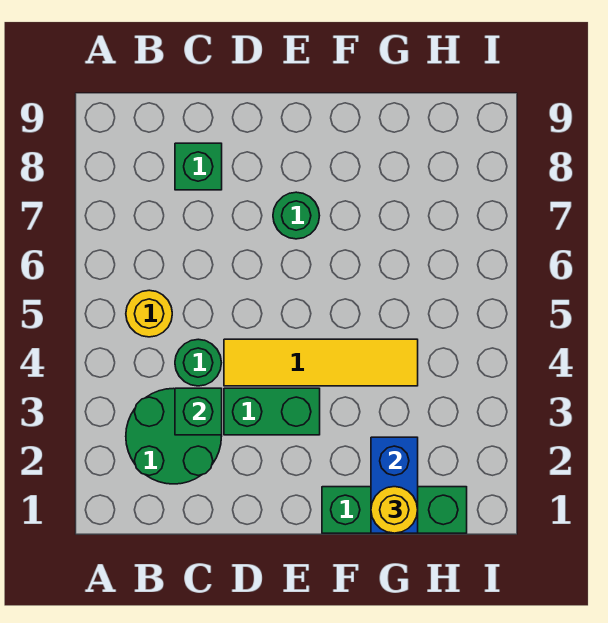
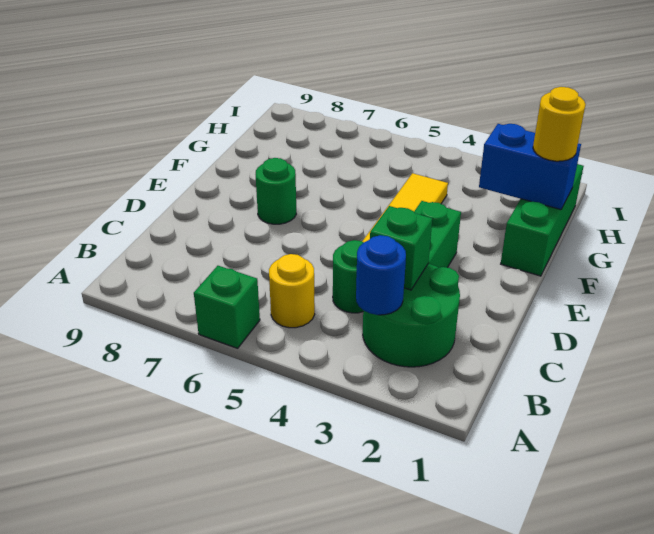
none -> blue 1x1 round brick [356,235,406,315]
green 1x1 brick [175,143,222,190] -> green 1x1 brick moved to [194,266,260,348]

